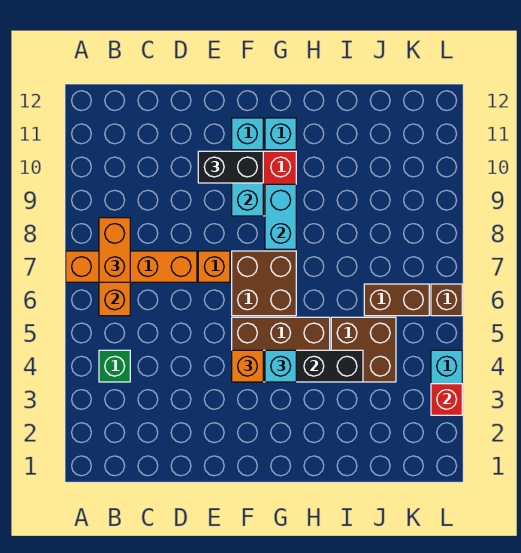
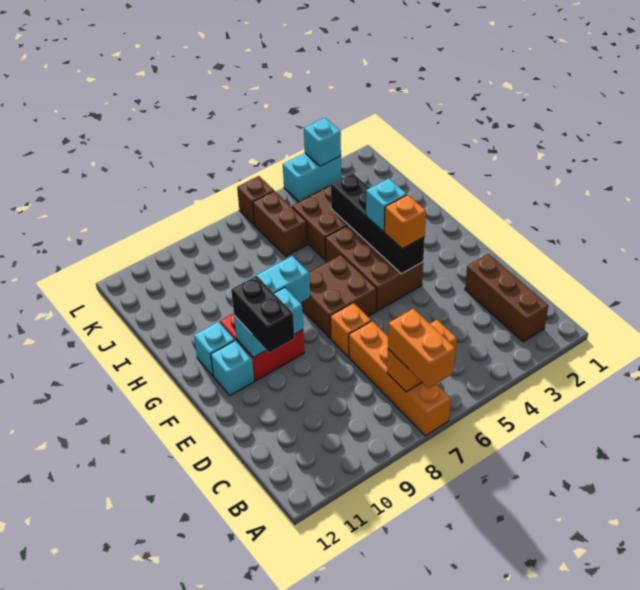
none -> brown 1x3 brick [465,254,548,342]
green 1x1 brick [99,350,130,382] -> none
orange 1x2 brick [99,218,130,282] -> orange 1x2 brick turned to [388,309,455,388]
red 1x1 brick [431,384,462,415] -> cyan 1x1 brick [304,118,341,166]

